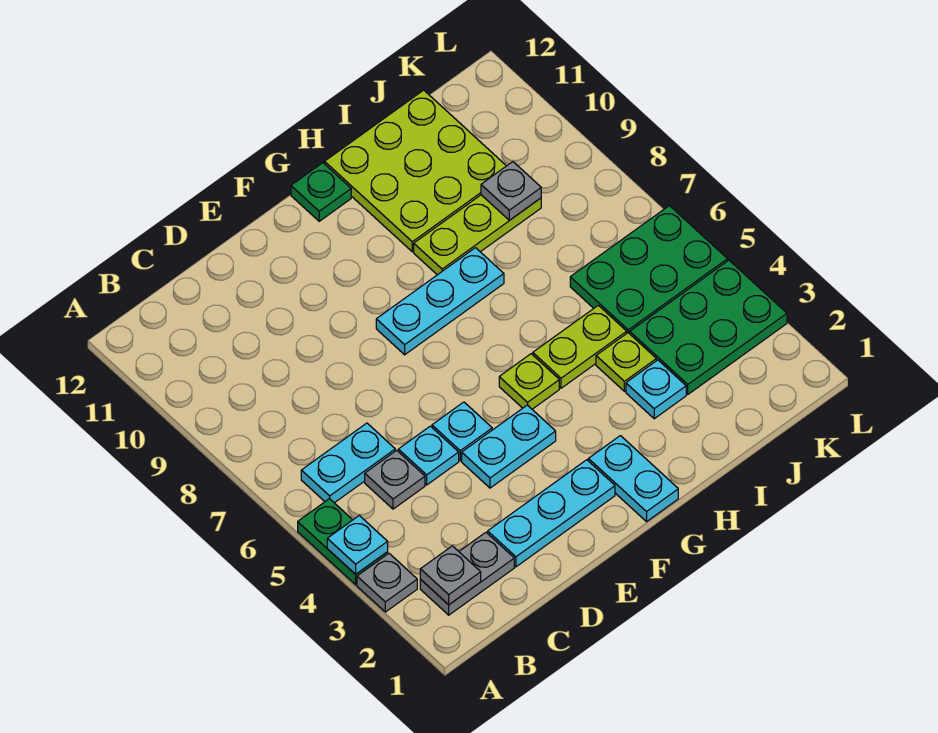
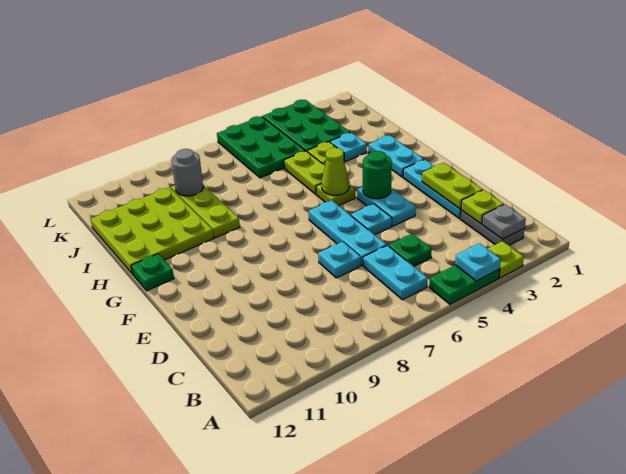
grey 1x1 plate [357,554,417,612] -> lime 1x1 plate [488,241,524,278]
none -> lime 1x1 plate [461,190,504,224]
grey 1x1 plate [365,450,425,509] -> green 1x1 plate [389,234,432,266]
none -> lime 1x2 plate [422,163,483,209]
cyan 1x1 plate [398,426,459,485] -> cyan 1x1 plate moved to [318,242,361,278]
none -> green 1x1 round brick [363,151,392,199]
cyan 1x3 plate [376,248,504,355] -> cyan 1x3 plate moved to [309,200,387,265]
cyan 1x2 plate [588,436,678,522] -> cyan 1x2 plate turned to [369,135,424,177]
none -> lime 1x1 cone [321,148,350,195]
grey 1x1 plate [481,162,541,220] -> grey 1x1 round brick [171,149,203,196]

